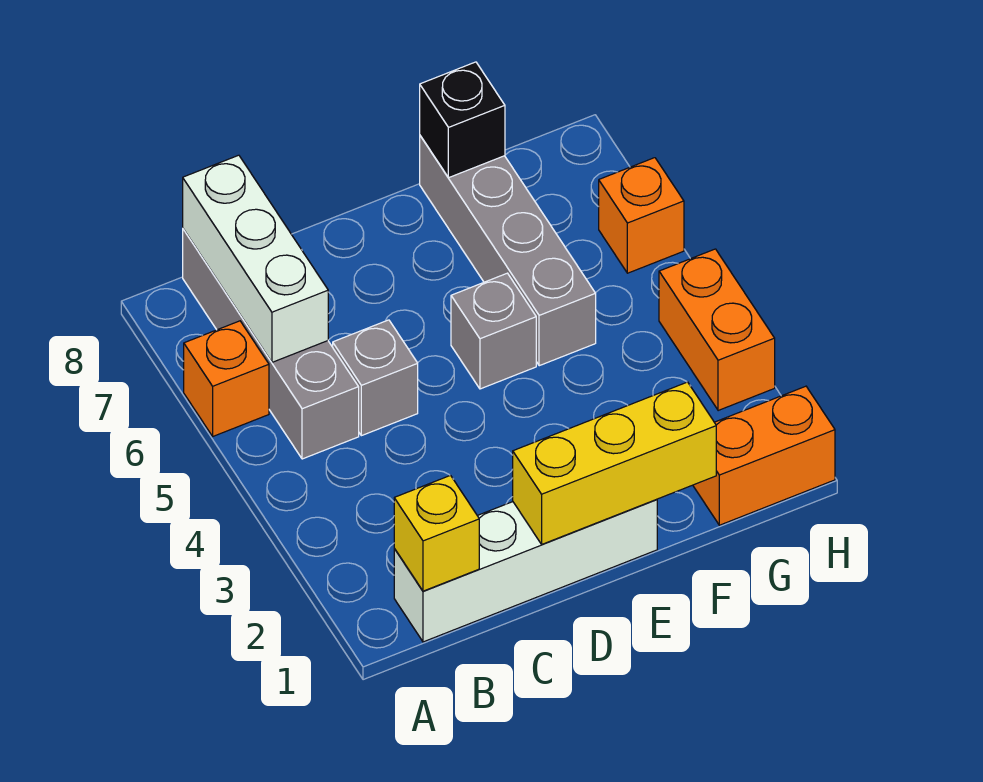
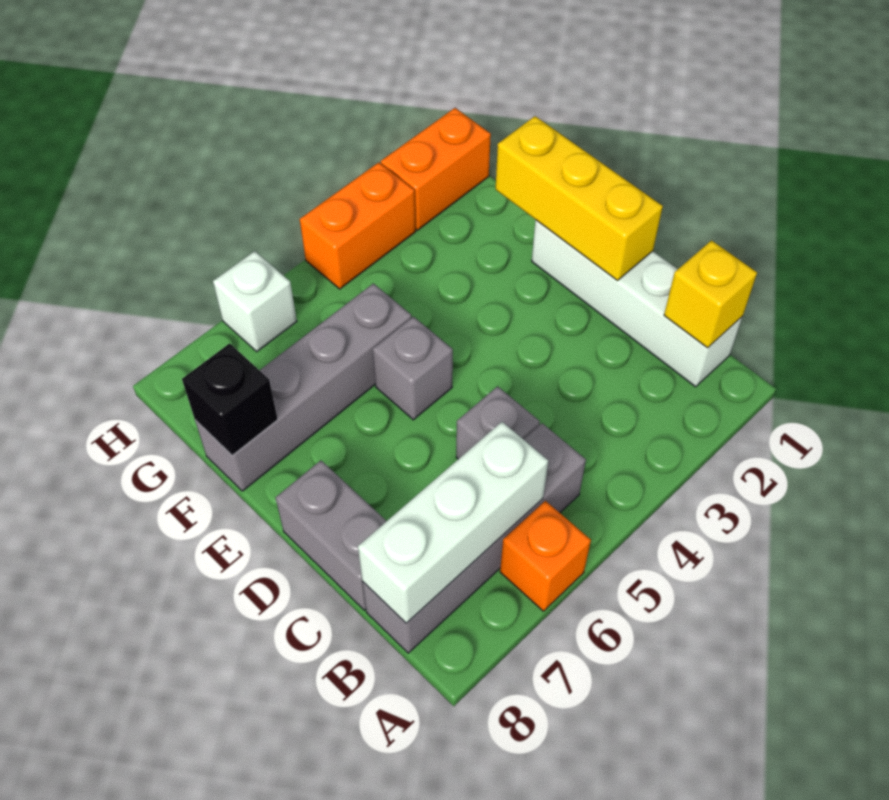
none -> grey 1x2 brick [275,460,386,610]
orange 1x2 brick [693,386,835,525] -> orange 1x2 brick turned to [381,108,491,230]
orange 1x1 brick [599,158,684,273] -> white 1x1 brick [213,251,297,352]

